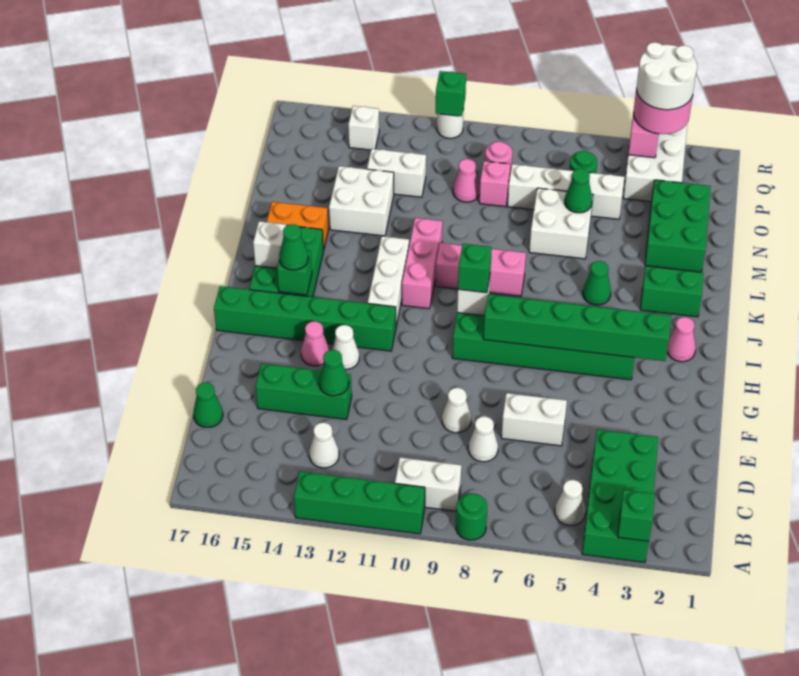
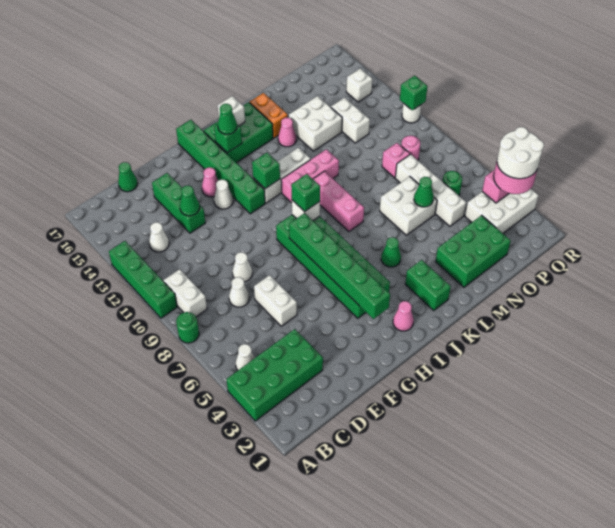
green 1x1 brick [618,490,655,541] -> green 1x1 brick moved to [252,153,280,189]
pink 1x1 cone [453,159,480,202] -> pink 1x1 cone moved to [278,118,296,147]

